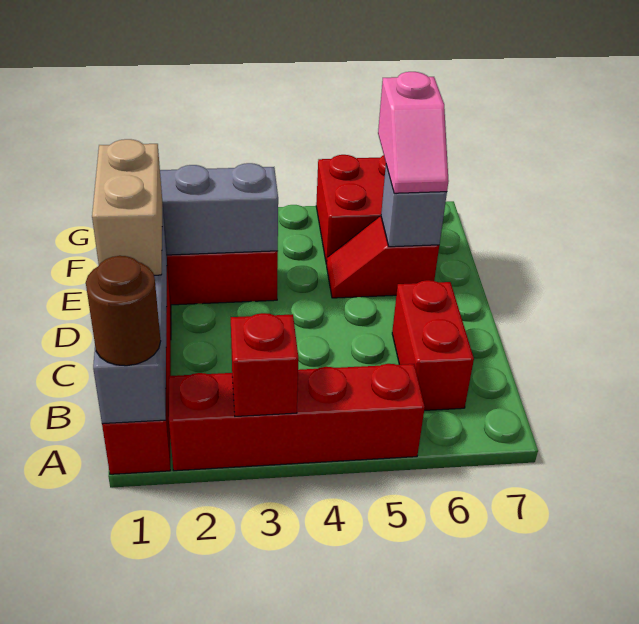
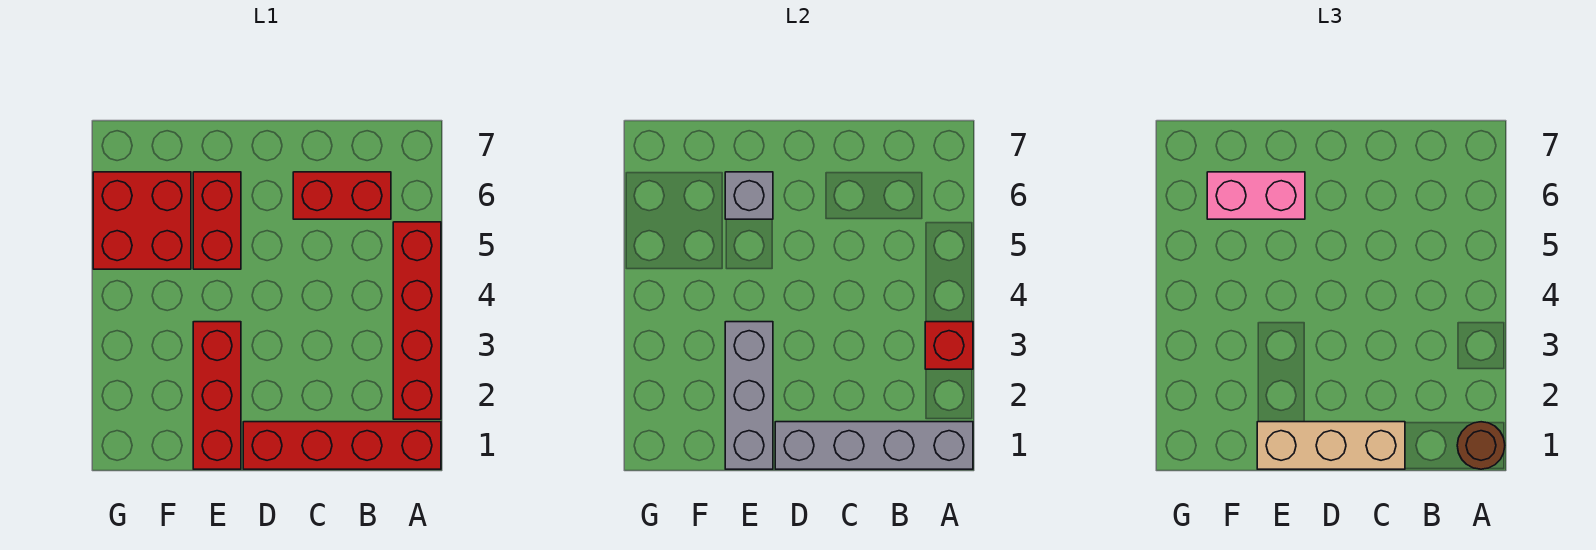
tan 1x2 brick [92,139,162,275] -> tan 1x3 brick [1257,422,1405,469]
red 1x2 slope [327,216,439,298] -> red 1x2 brick [193,172,241,269]
pink 1x2 slope [378,72,449,193] -> pink 1x2 brick [1207,172,1305,219]

